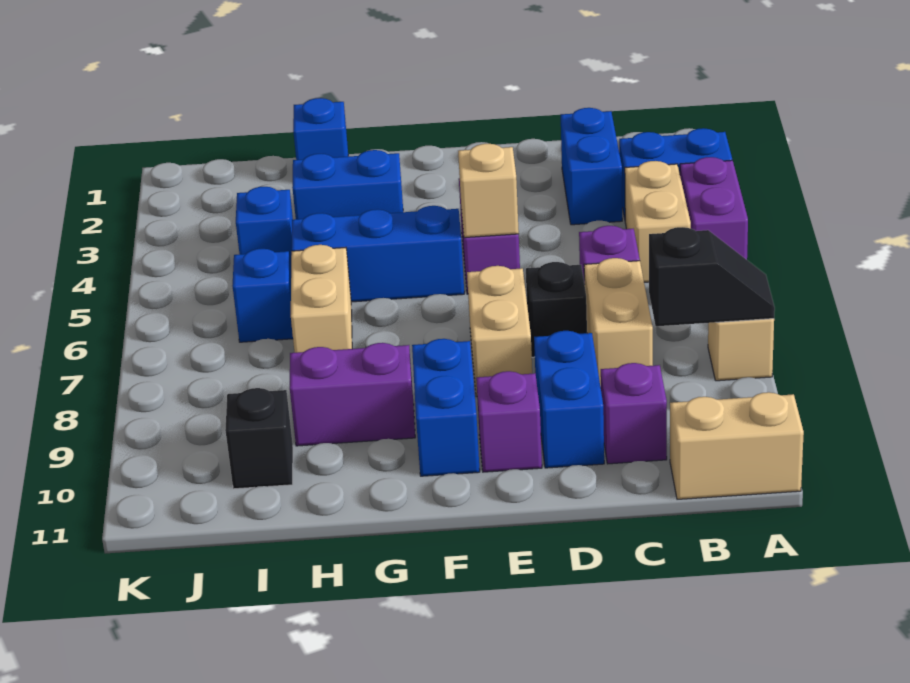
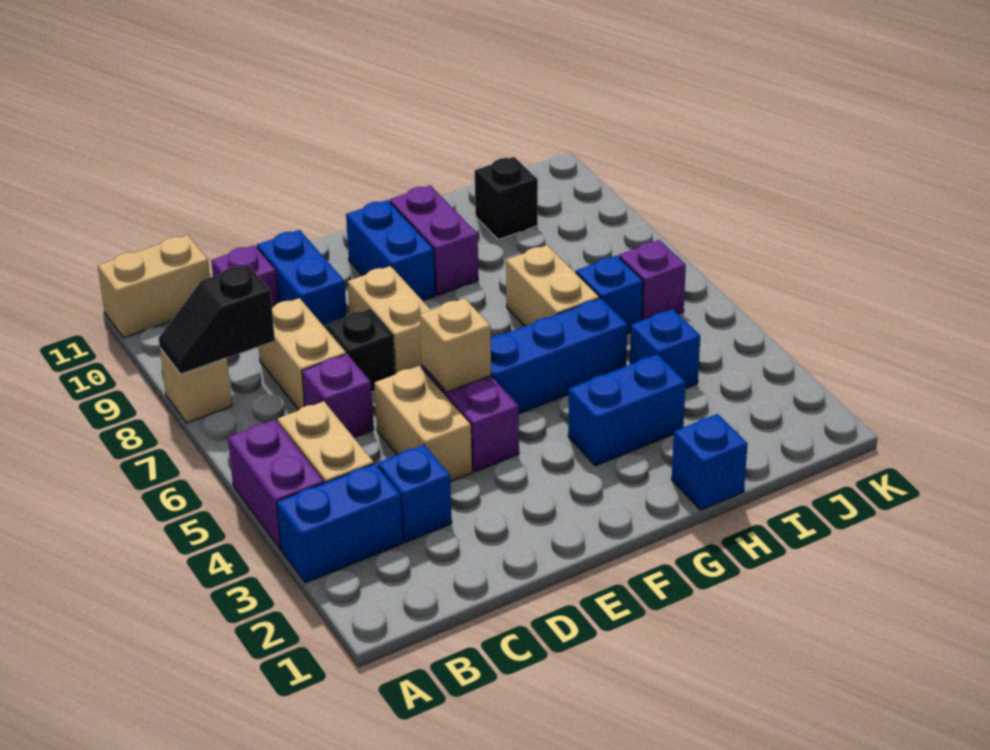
blue 1x2 brick [561,108,622,225] -> blue 1x1 brick [377,445,452,542]
none -> tan 1x2 brick [374,366,472,482]
purple 1x1 brick [476,371,542,472] -> purple 1x1 brick moved to [619,240,686,320]
purple 1x2 brick [290,343,415,446] -> purple 1x2 brick turned to [390,185,478,295]

